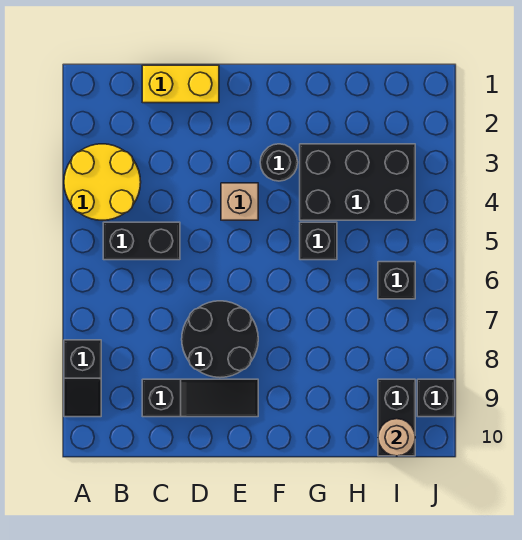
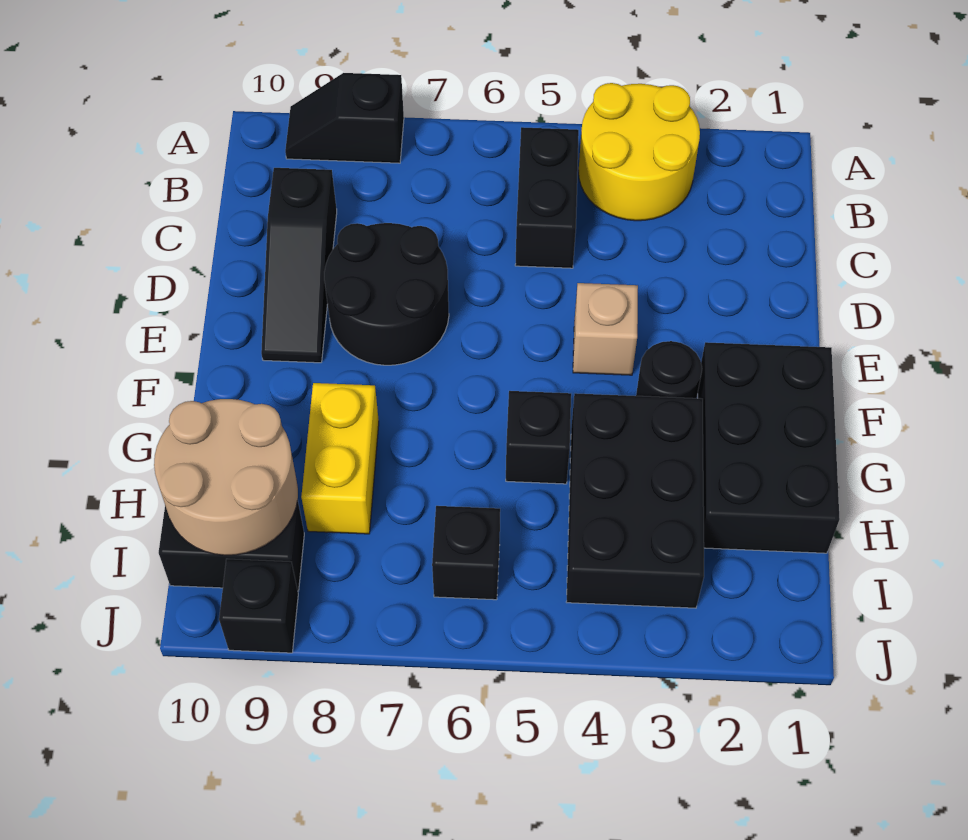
yellow 1x2 brick [142,65,219,103] -> yellow 1x2 brick moved to [301,383,379,534]
none -> black 2x3 brick [698,342,840,553]
tan 1x1 round brick [378,419,415,456] -> tan 2x2 round brick [154,399,298,555]

